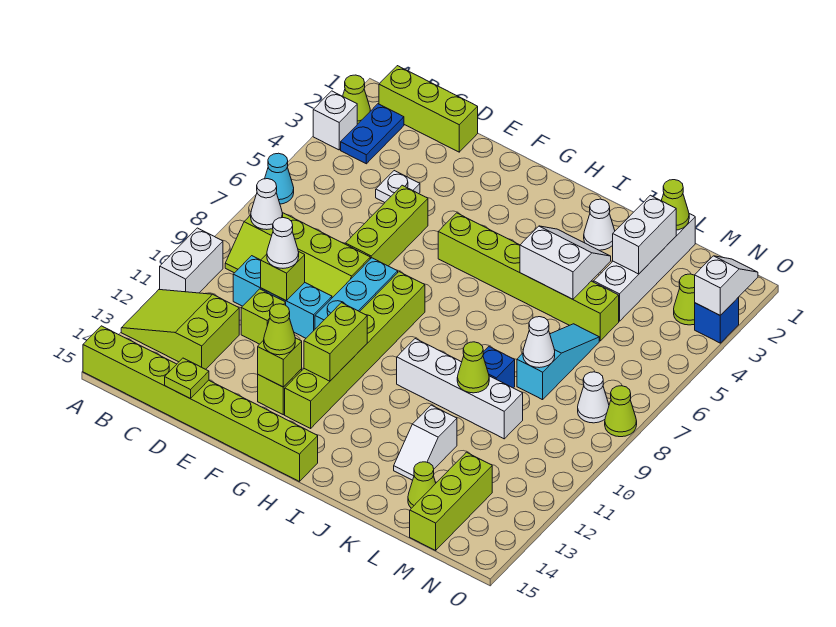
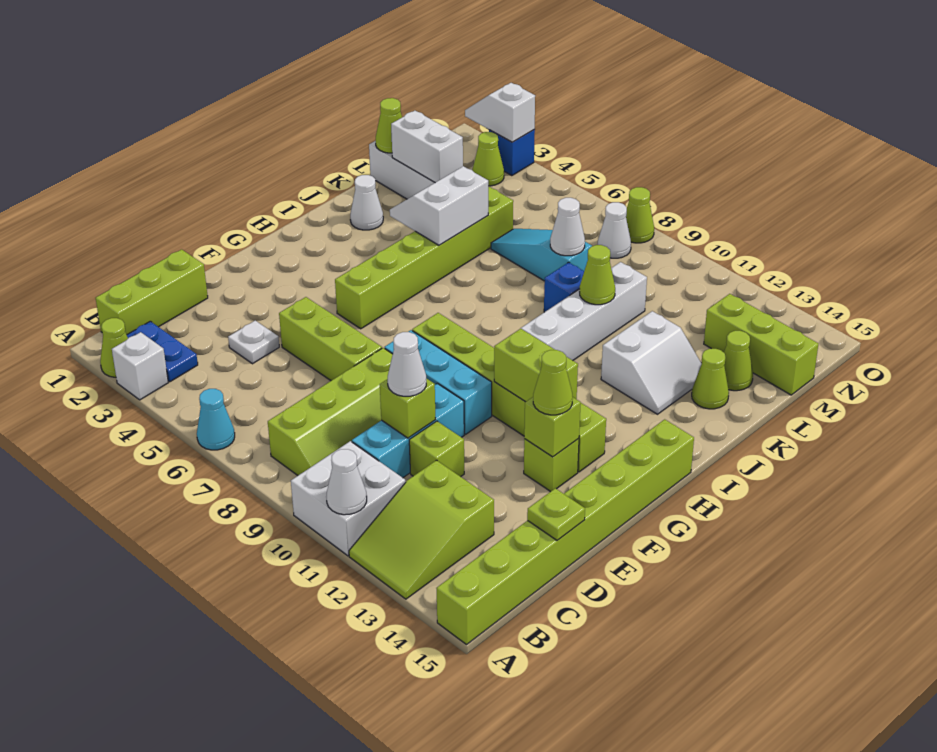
white 1x2 brick [160,228,223,293] -> white 2x2 brick [291,441,406,556]
white 1x1 cone [251,179,283,230] -> white 1x1 cone moved to [326,449,367,515]
white 1x2 slope [394,405,457,480] -> white 2x2 slope [601,311,702,414]
none -> lime 1x1 cone [692,349,729,409]

